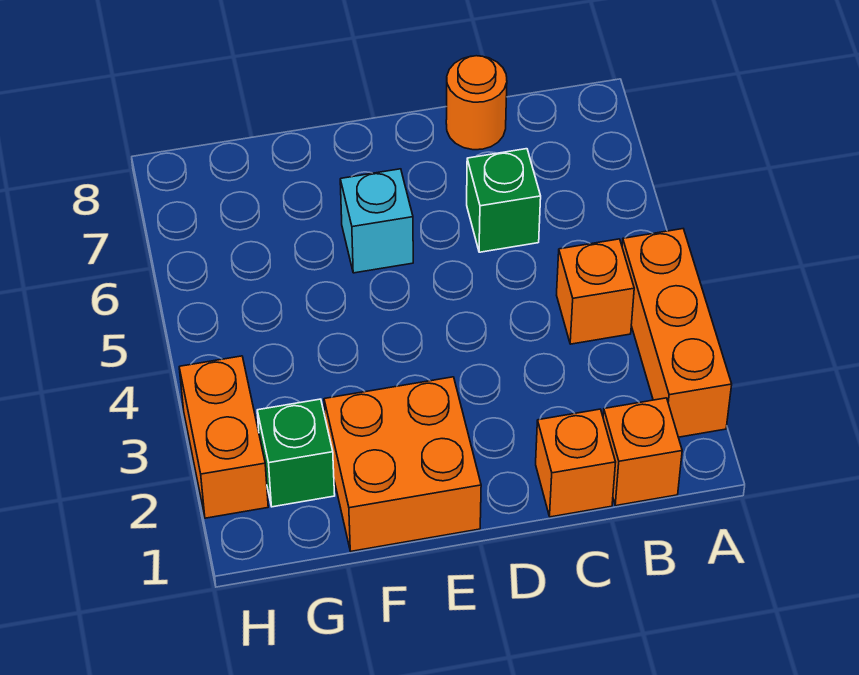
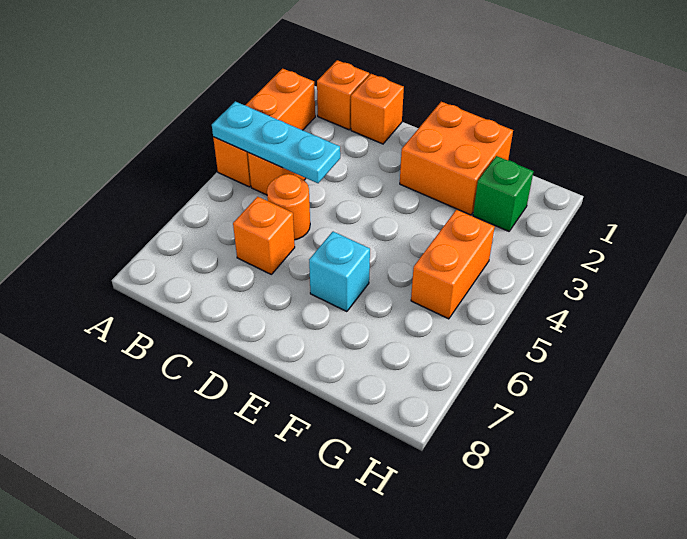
none -> cyan 1x3 plate [212,101,340,183]
green 1x1 brick [467,149,541,252] -> orange 1x1 brick [233,197,295,274]
orange 1x1 round brick [446,56,507,150] -> orange 1x1 round brick moved to [267,174,310,240]
orange 1x2 brick [179,356,268,518] -> orange 1x2 brick moved to [411,210,495,319]

